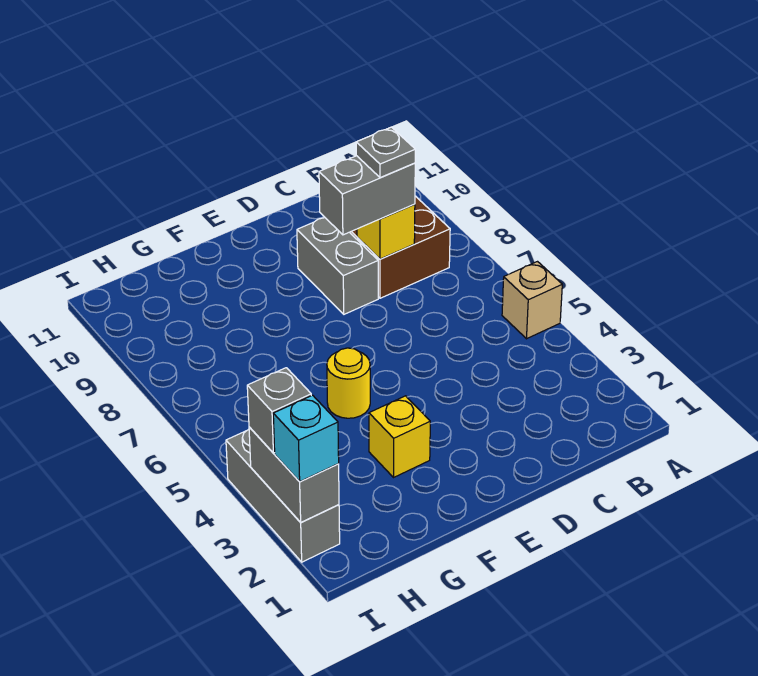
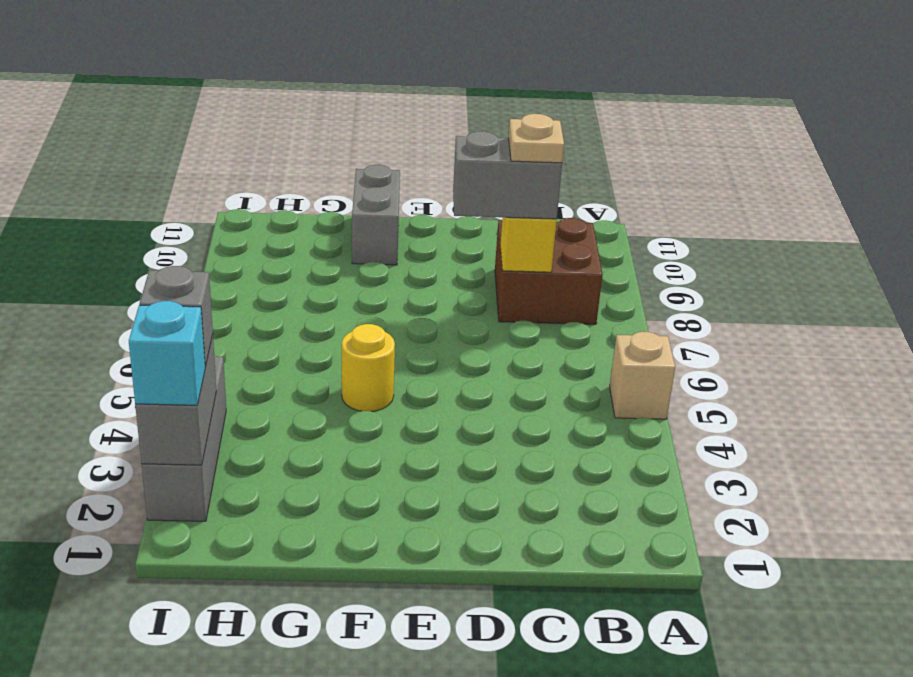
grey 1x1 plate [356,127,415,178] -> tan 1x1 plate [509,114,564,163]
grey 1x2 brick [297,218,378,314] -> grey 1x2 brick moved to [352,165,400,265]
yellow 1x1 brick [369,396,430,477] -> none

